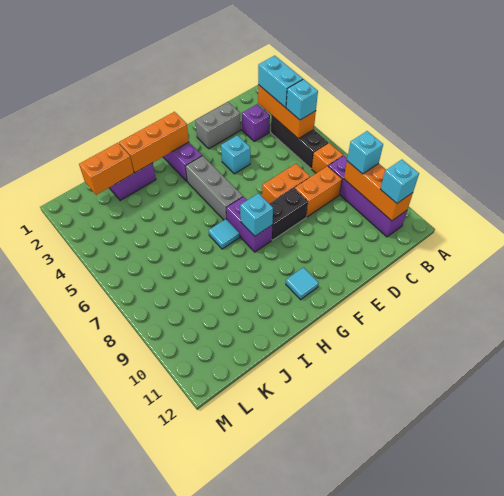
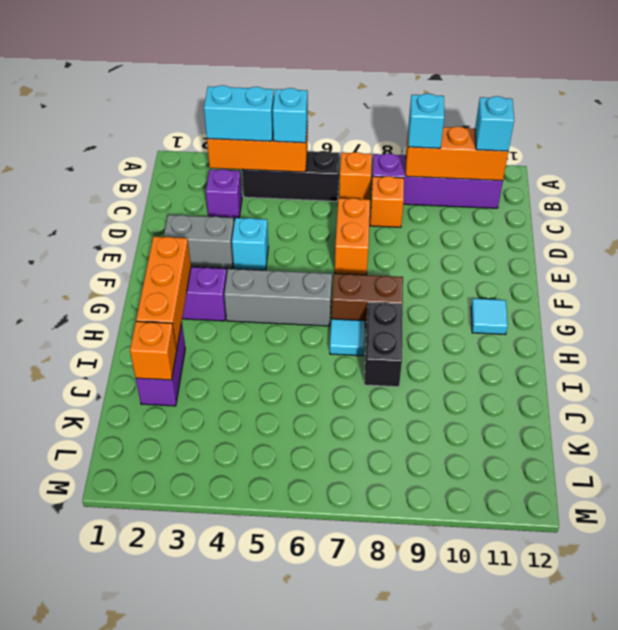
orange 1x2 brick [294,166,342,217] -> orange 1x1 brick [370,176,404,227]
grey 1x2 brick [195,102,241,149] -> grey 1x2 brick turned to [164,215,234,269]
black 1x2 brick [269,188,308,240] -> black 1x2 brick moved to [364,303,403,387]
purple 1x2 brick [226,197,272,252] -> brown 1x2 brick [332,274,403,328]
cyan 1x1 brick [240,193,273,236] -> none
orange 1x2 brick [79,143,134,195] -> orange 1x1 brick [130,321,177,380]

